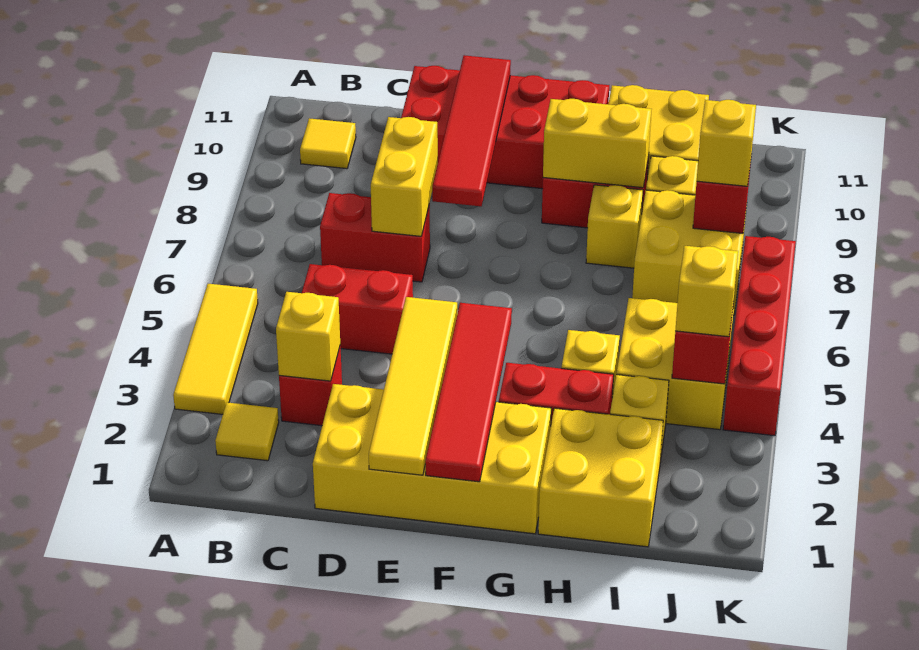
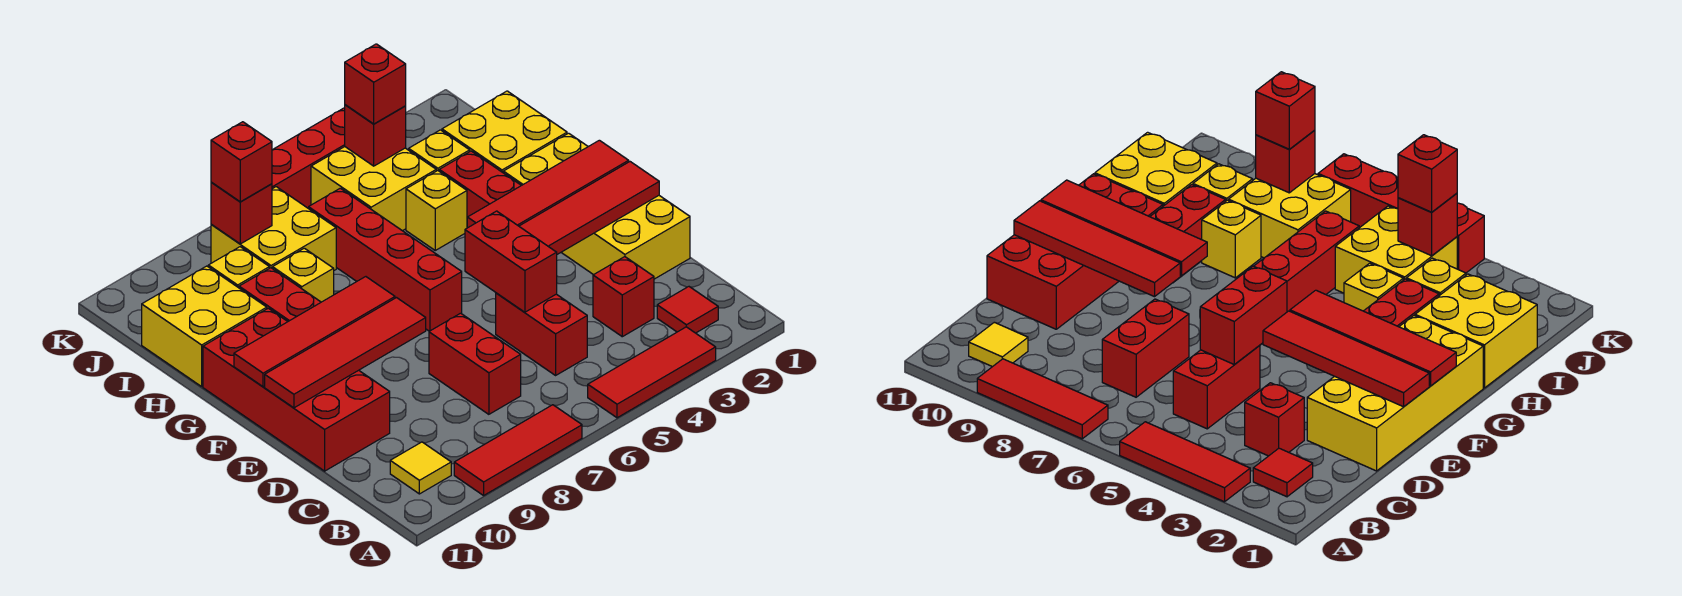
yellow 1x3 tile [173,284,258,414] -> red 1x3 tile [588,327,716,418]
none -> red 1x3 tile [454,405,582,495]
yellow 1x1 tile [215,402,279,461] -> red 1x1 tile [657,287,718,333]
yellow 1x1 brick [276,292,340,381] -> none
none -> red 1x2 brick [465,211,557,312]
yellow 1x2 brick [371,117,438,236] -> none
yellow 1x4 tile [369,297,457,475] -> red 1x4 tile [519,162,659,254]
none -> red 1x4 brick [309,188,462,331]
none -> red 1x4 tile [234,277,395,387]
yellow 1x2 brick [543,99,651,188] -> none
yellow 1x1 brick [675,246,738,337] -> red 1x1 brick [345,44,406,124]
yellow 1x1 brick [697,100,756,186] -> red 1x1 brick [211,122,272,202]

